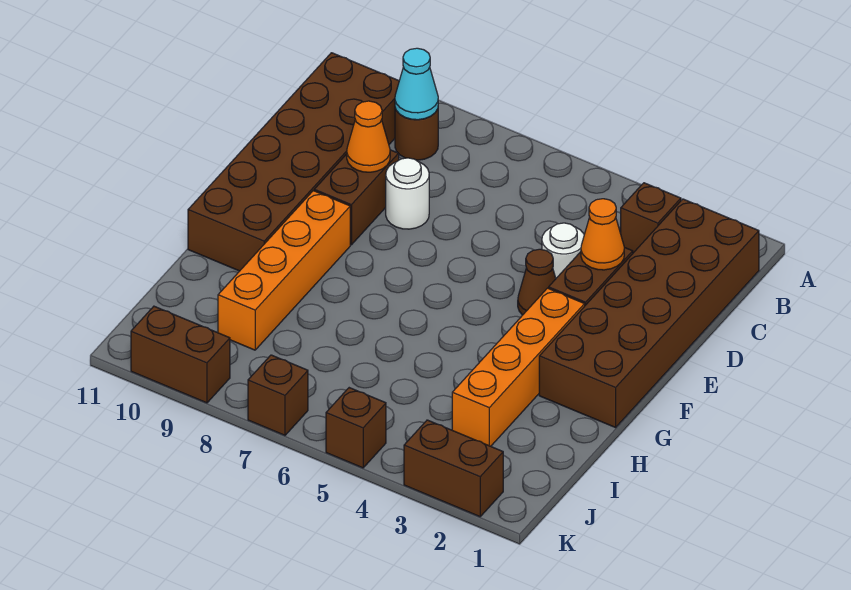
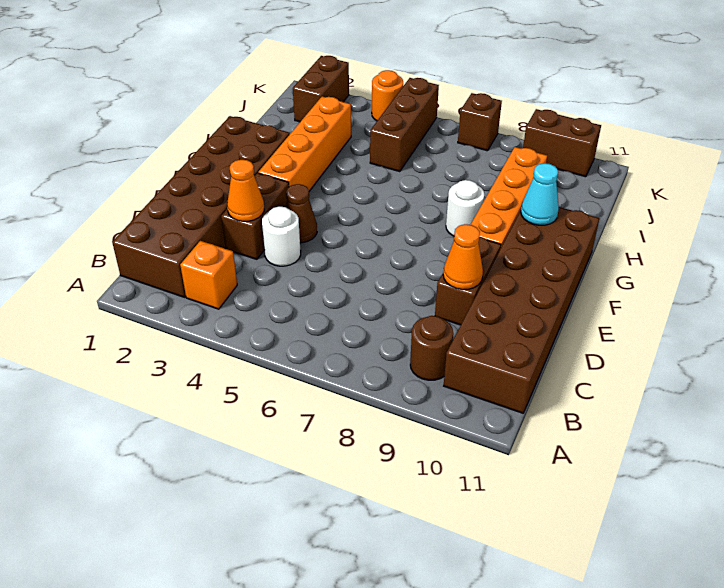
brown 1x1 brick [621,183,681,253] -> orange 1x1 brick [180,241,237,309]
cyan 1x1 cone [395,48,438,120] -> cyan 1x1 cone moved to [521,163,559,225]
white 1x1 round brick [386,158,429,229] -> white 1x1 round brick moved to [446,180,485,236]
brown 1x2 brick [404,420,503,517] -> brown 1x2 brick turned to [293,56,349,122]
none -> orange 1x1 round brick [372,70,403,121]
brown 1x1 brick [326,388,386,468] -> brown 1x3 brick [370,78,439,172]

